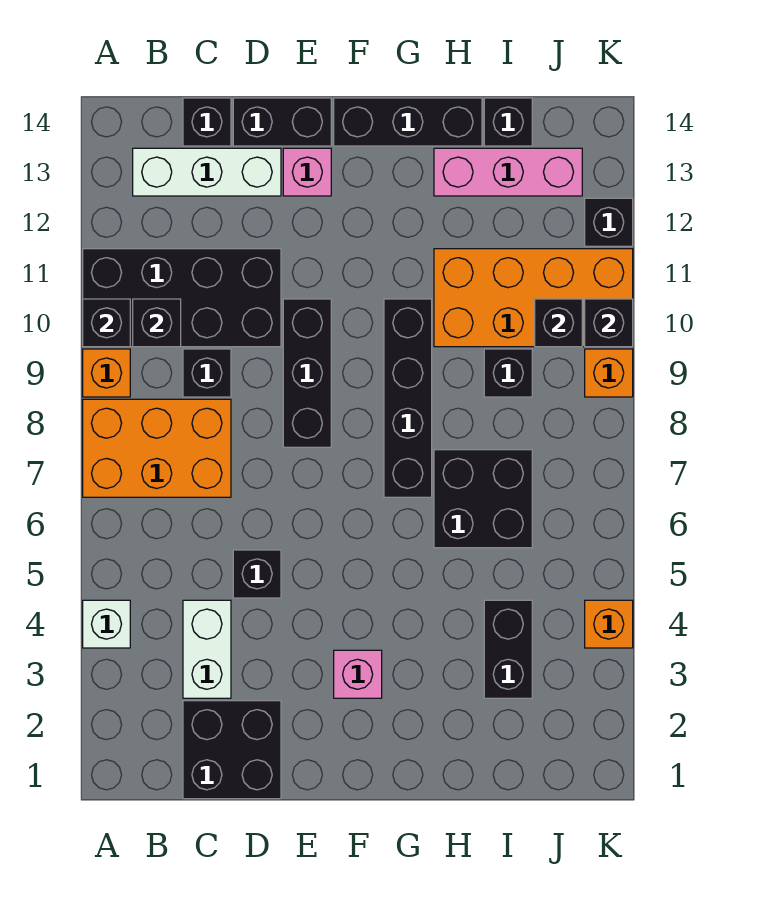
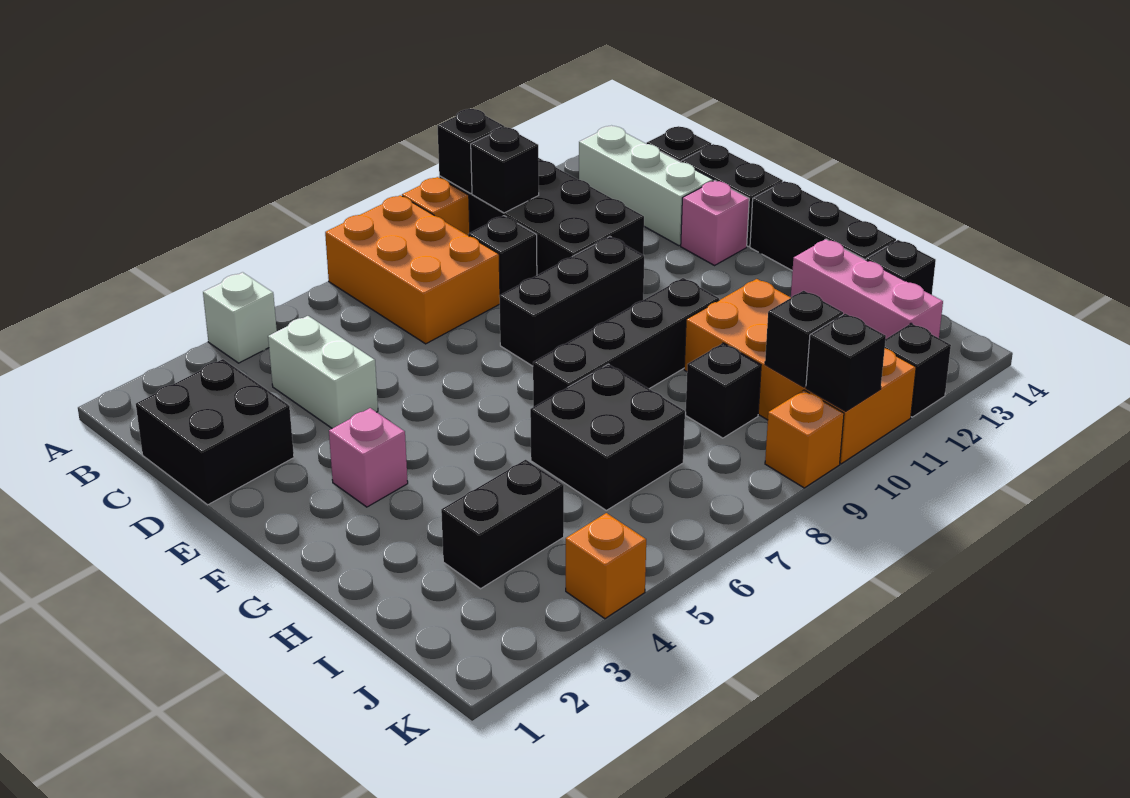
white 1x2 brick [183,600,231,698] -> white 1x2 brick turned to [268,316,378,428]
black 1x1 brick [233,550,281,598] -> none

